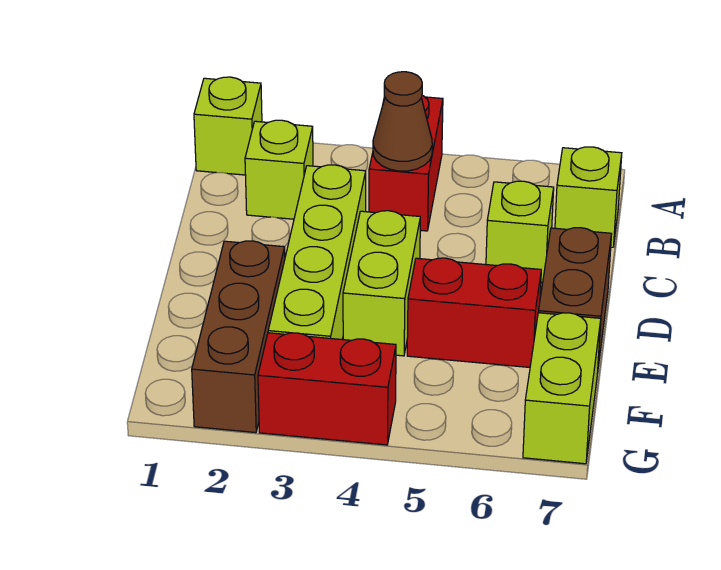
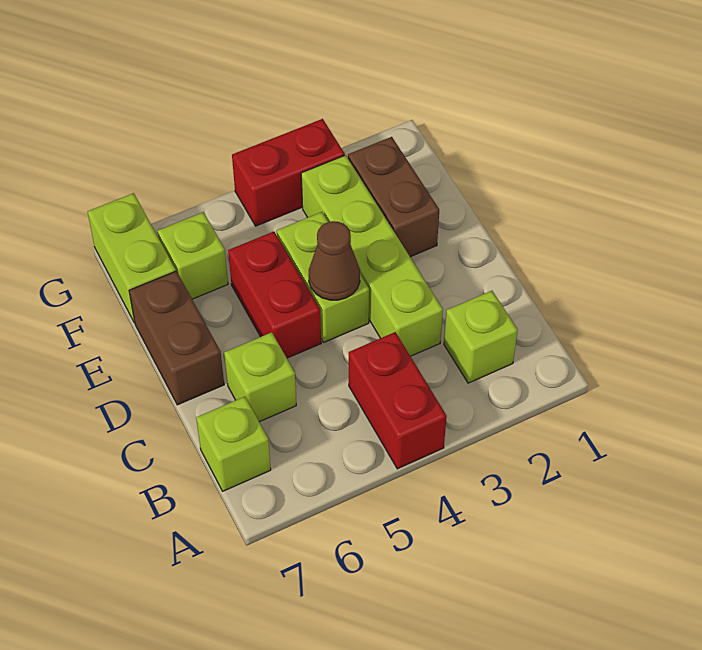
lime 1x1 brick [194,77,262,175] -> lime 1x1 brick moved to [157,212,228,299]
brown 1x1 cone [373,72,432,171] -> brown 1x1 cone moved to [309,221,360,300]
brown 1x3 brick [192,241,285,433] -> brown 1x2 brick [348,137,439,257]
red 1x2 brick [407,258,541,367] -> red 1x2 brick turned to [228,231,321,358]

